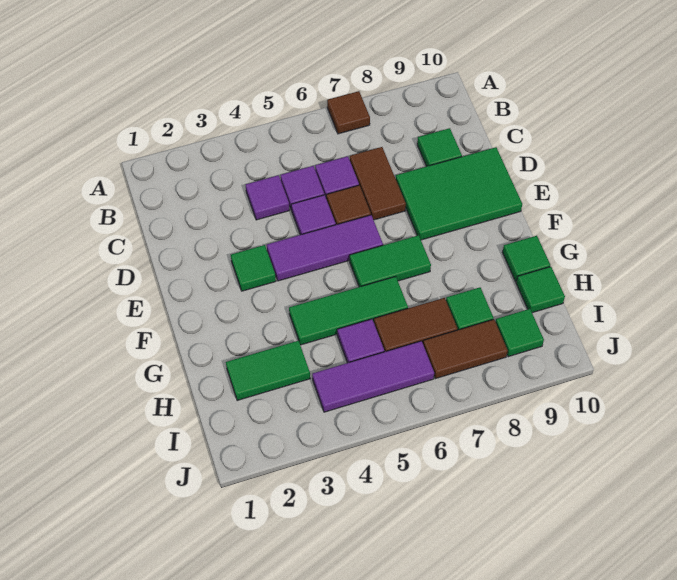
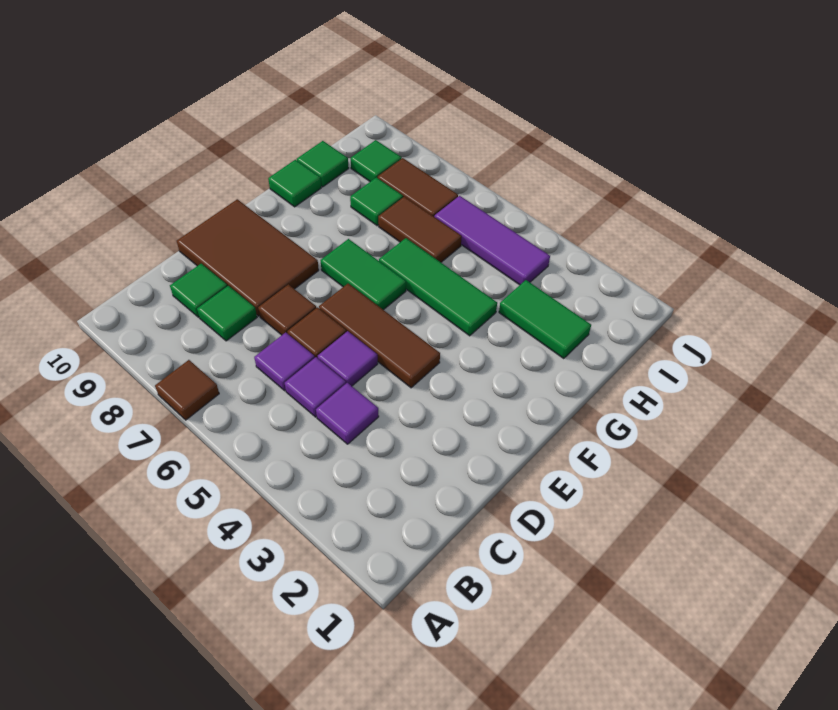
brown 1x2 tile [350,147,406,220] -> brown 1x1 tile [258,284,316,335]
green 2x3 tile [396,147,522,240] -> brown 2x3 tile [177,199,319,316]
green 1x1 tile [231,245,276,291] -> green 1x1 tile moved to [197,286,257,341]
purple 1x3 tile [267,215,383,281] -> brown 1x3 tile [319,284,440,388]
purple 1x1 tile [337,319,384,363] -> none

